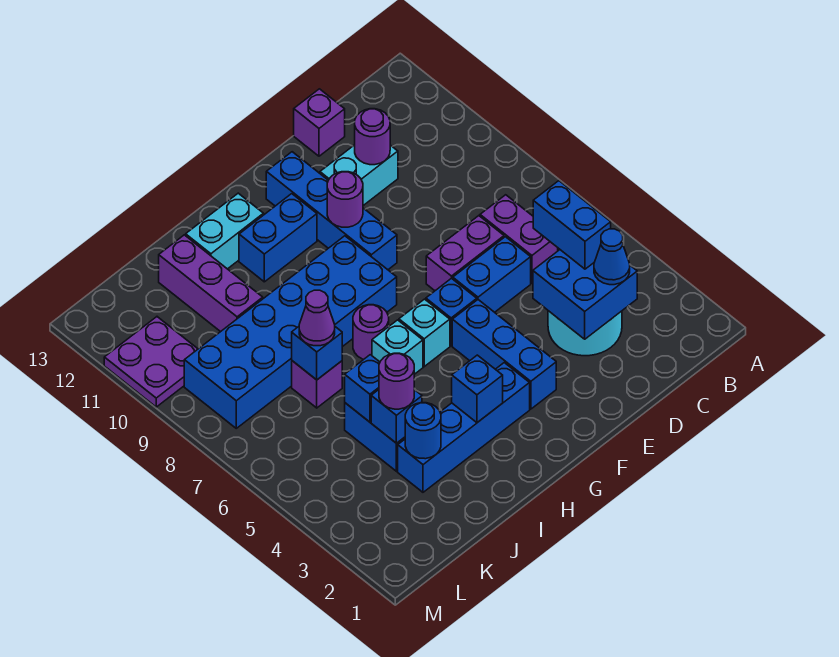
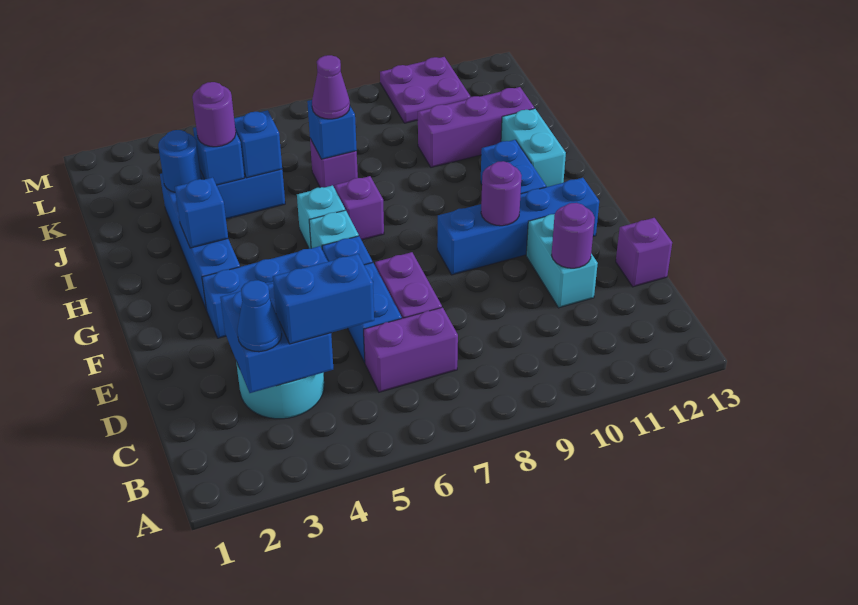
blue 2x6 brick [184,236,397,428] -> none
purple 1x1 round brick [353,305,389,359] -> purple 1x1 brick [335,176,384,240]

